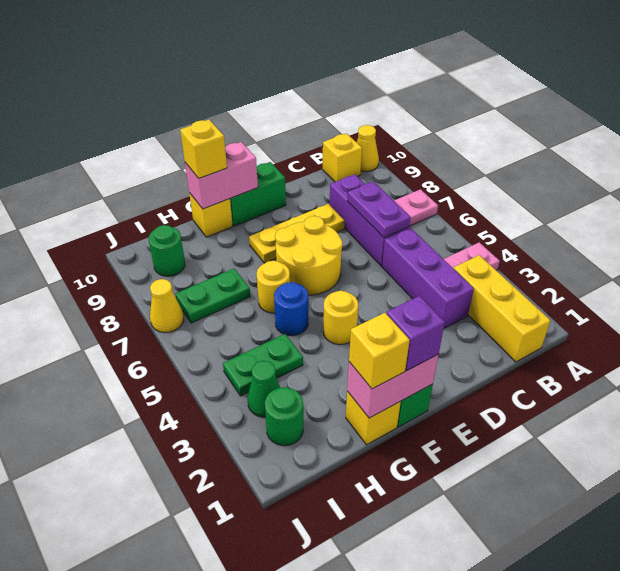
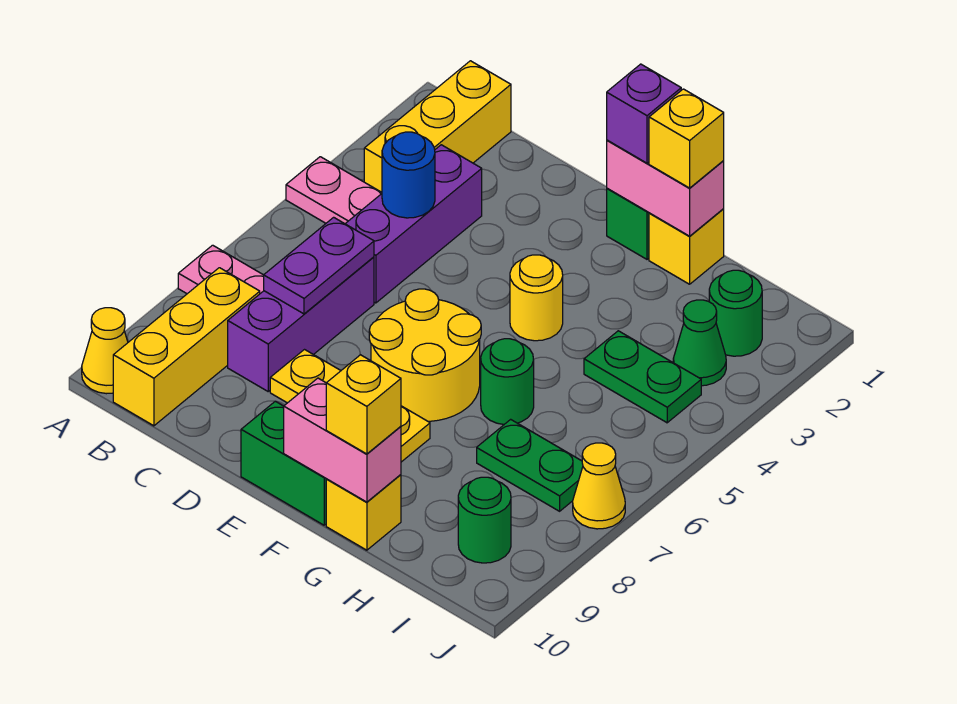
yellow 1x1 brick [323,133,362,182] -> yellow 1x3 brick [113,268,260,426]
blue 1x1 round brick [274,282,308,336] -> blue 1x1 round brick moved to [382,132,435,218]
yellow 1x1 round brick [257,261,290,313] -> green 1x1 round brick [481,339,534,424]

